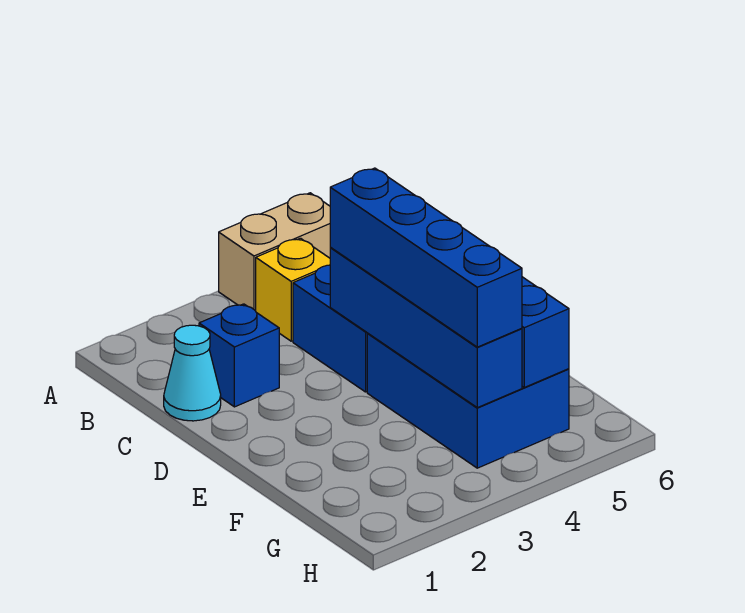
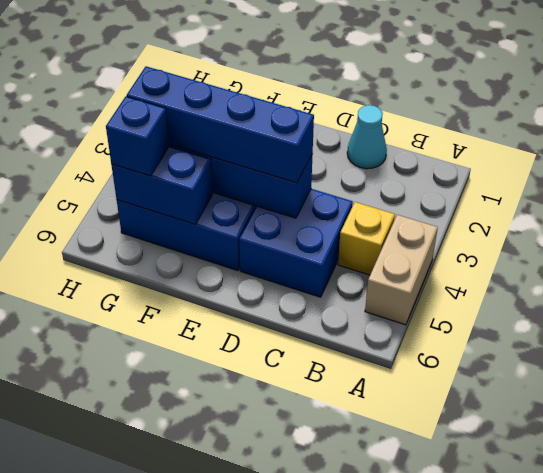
blue 1x1 brick [199,304,279,407] -> blue 1x1 brick moved to [106,96,169,176]

